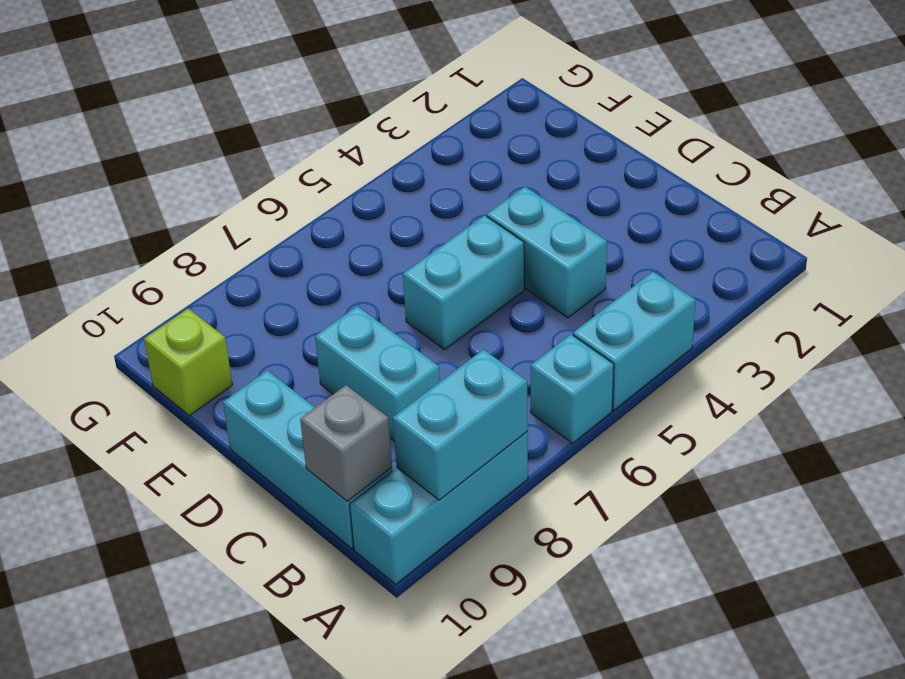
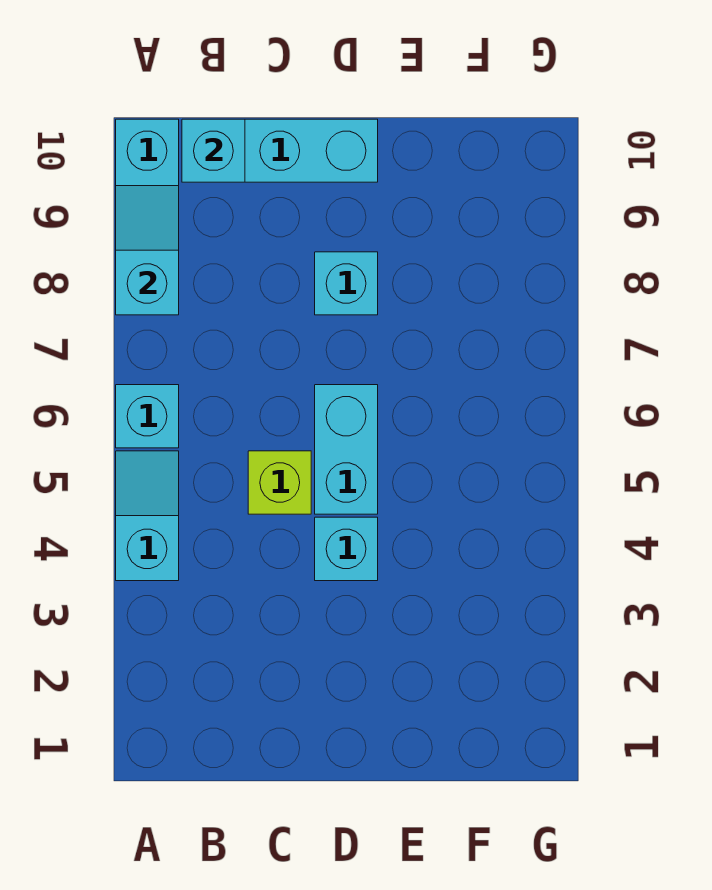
cyan 1x2 brick [573,272,696,410] -> cyan 1x2 slope [116,451,179,581]
cyan 1x2 brick [393,350,528,500] -> cyan 1x2 slope [116,186,179,315]
grey 1x1 brick [300,385,392,501] -> cyan 1x1 brick [182,119,245,182]
cyan 1x2 brick [487,187,607,318] -> cyan 1x1 brick [315,517,378,581]
cyan 1x2 brick [315,306,440,441] -> cyan 1x1 brick [315,252,378,315]
lime 1x1 brick [144,309,232,416] -> lime 1x1 brick moved to [248,451,311,514]

